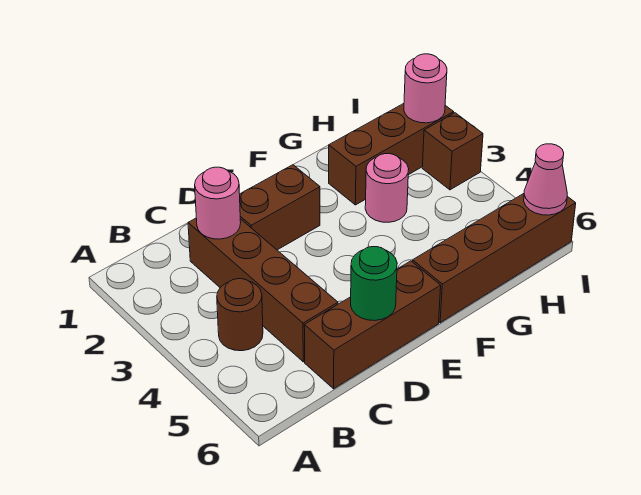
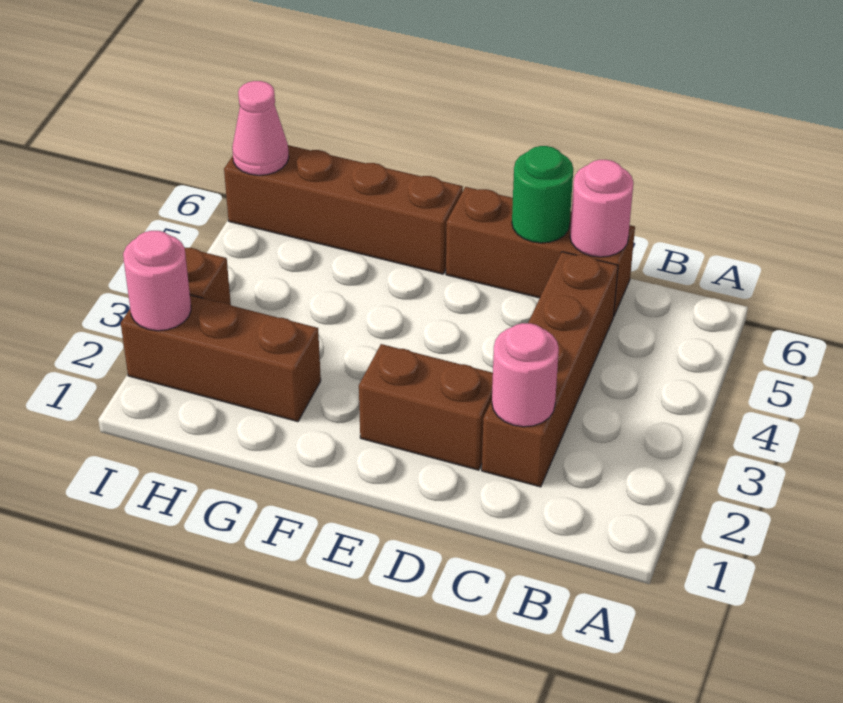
brown 1x1 round brick [217,279,263,351] -> none
pink 1x1 round brick [365,154,409,222] -> pink 1x1 round brick moved to [570,160,633,257]

